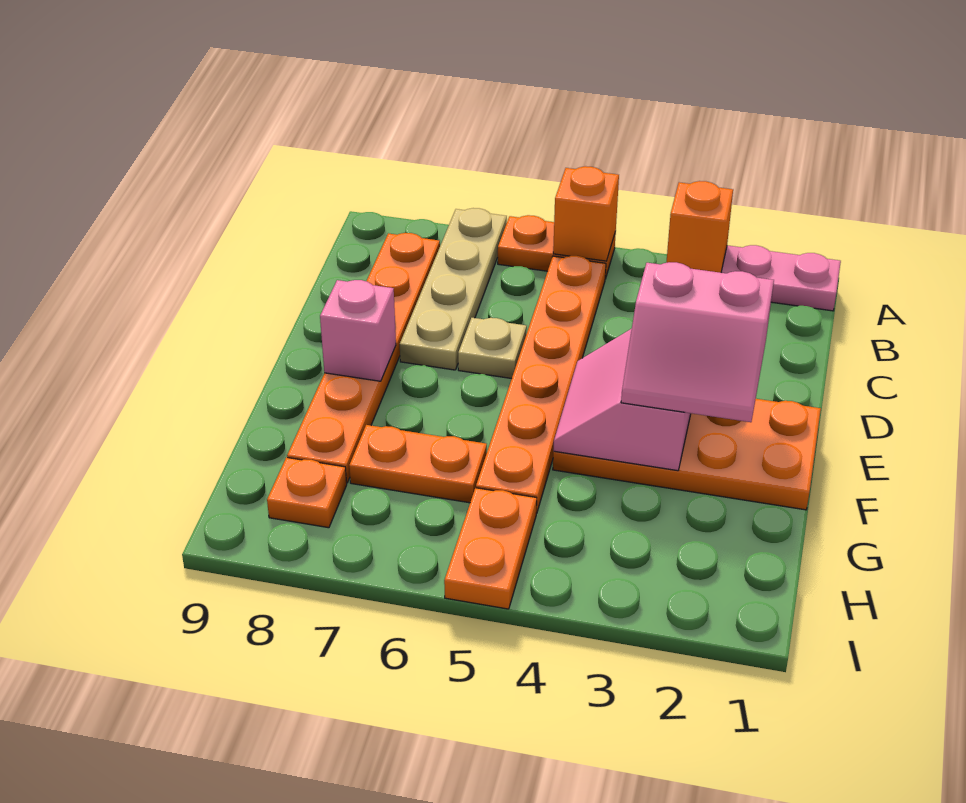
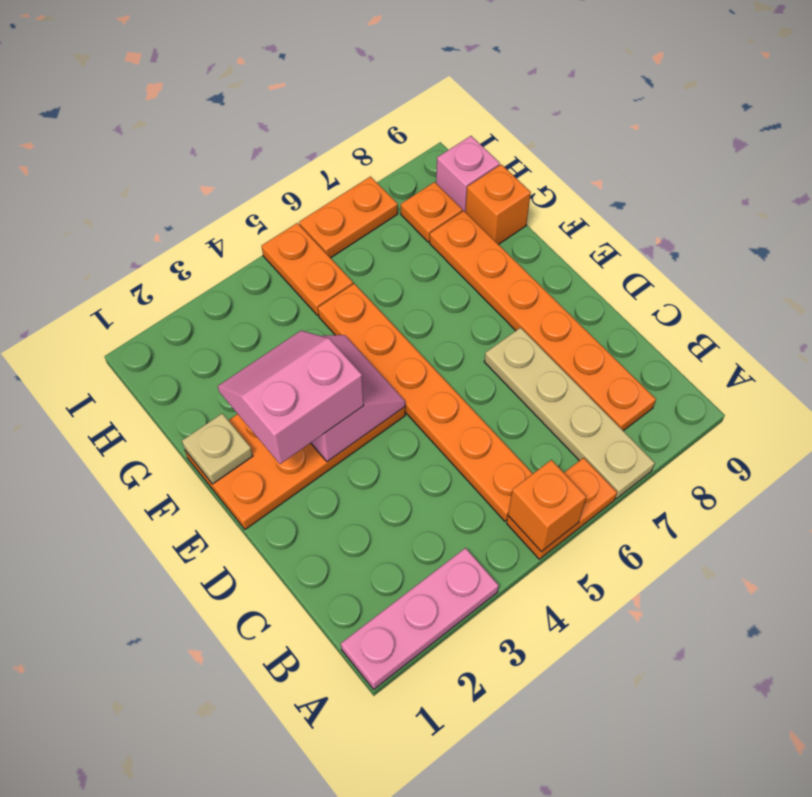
orange 1x1 brick [666,181,733,273] -> orange 1x1 brick moved to [465,164,531,245]
tan 1x1 plate [458,318,527,379] -> tan 1x1 plate moved to [182,413,253,484]
pink 1x1 brick [320,280,396,381] -> pink 1x1 brick moved to [436,136,500,211]
orange 1x2 plate [349,425,487,503] -> orange 1x2 plate moved to [299,177,398,258]

